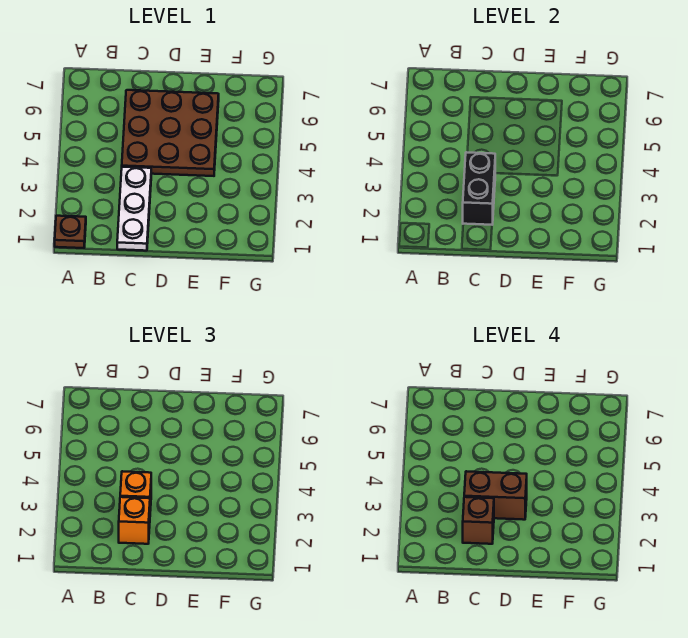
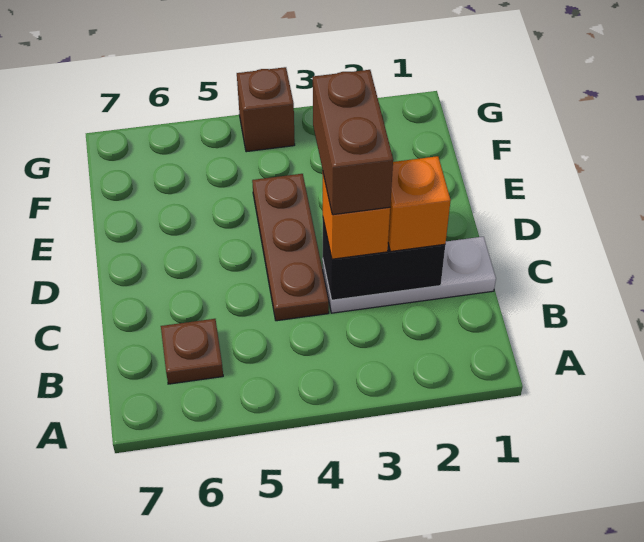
brown 1x1 plate [55,216,86,248] -> brown 1x1 plate moved to [161,319,223,384]
brown 1x1 brick [463,497,494,544] -> brown 1x1 brick moved to [237,67,295,152]
brown 3x3 plate [122,90,219,176] -> brown 1x3 plate [252,174,329,321]

